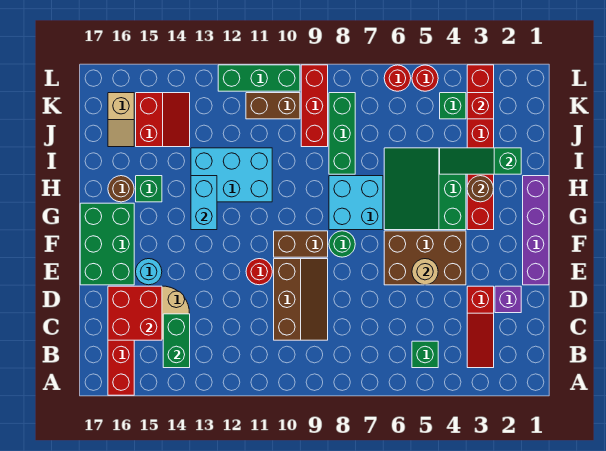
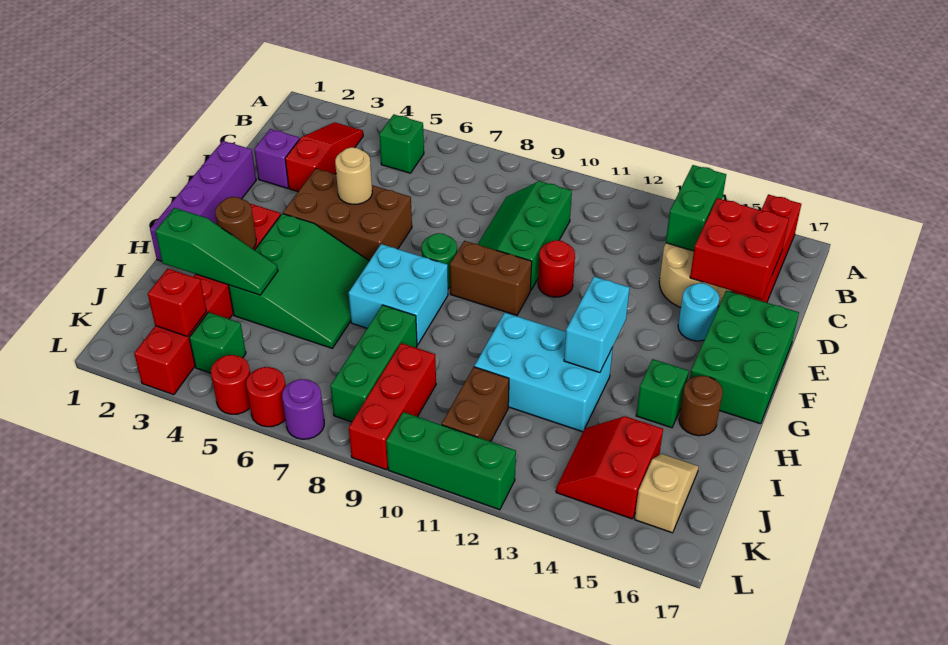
brown 2x3 slope [274,259,328,340] -> green 2x3 slope [478,181,572,290]
brown 1x2 brick [246,93,300,119] -> brown 1x2 brick turned to [442,367,509,442]
none -> purple 1x1 round brick [282,379,324,439]

